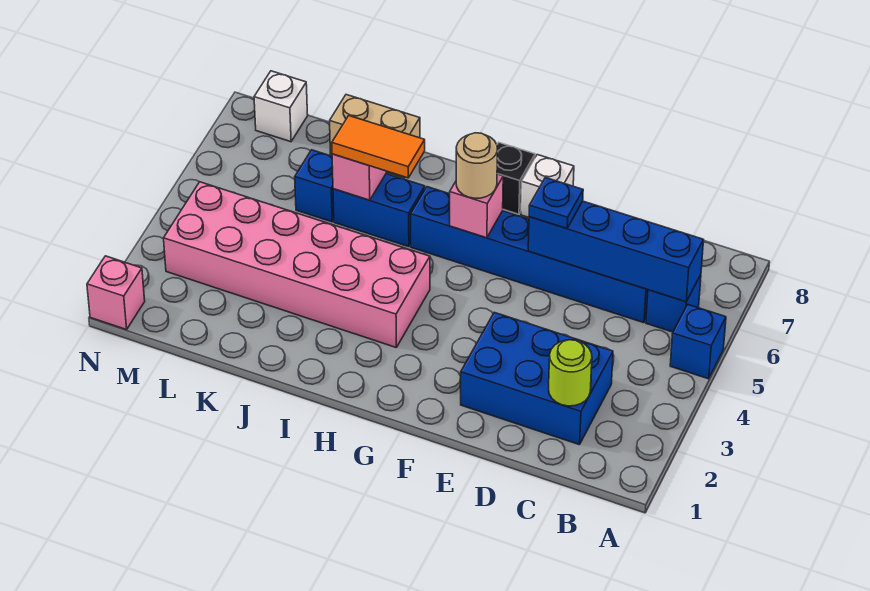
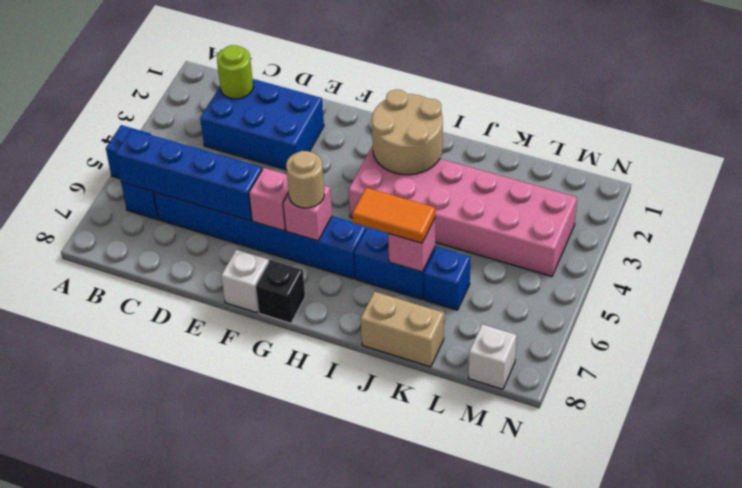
blue 1x1 plate [529,178,583,229] -> none
none -> tan 2x2 round brick [372,90,443,175]
pink 1x1 brick [87,256,145,330] -> pink 1x1 brick moved to [249,168,289,231]

